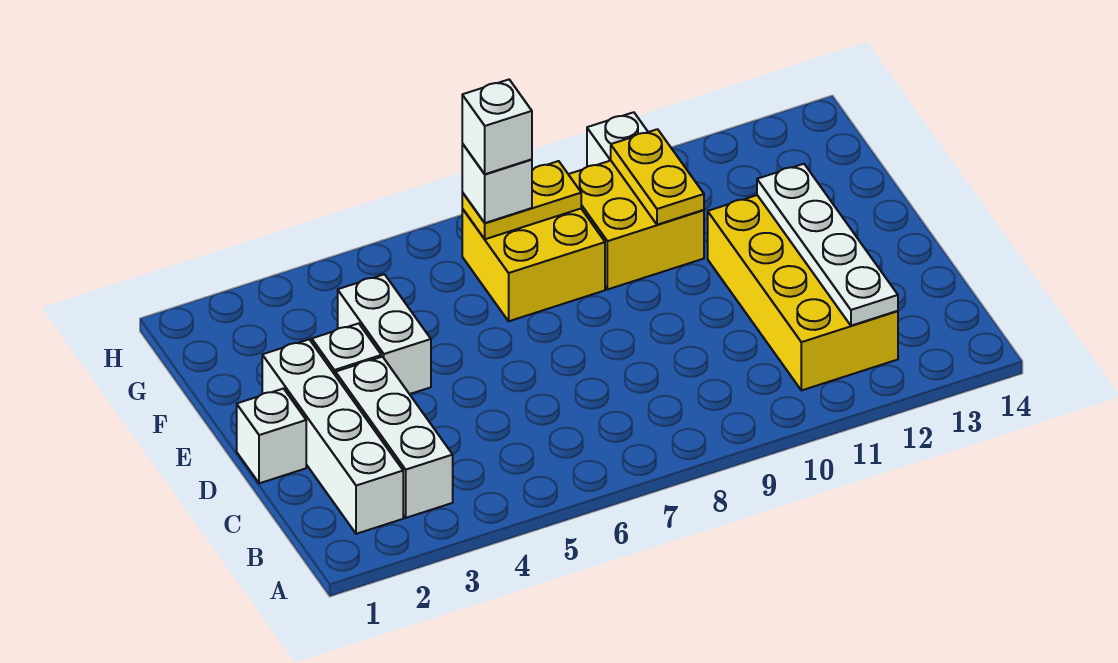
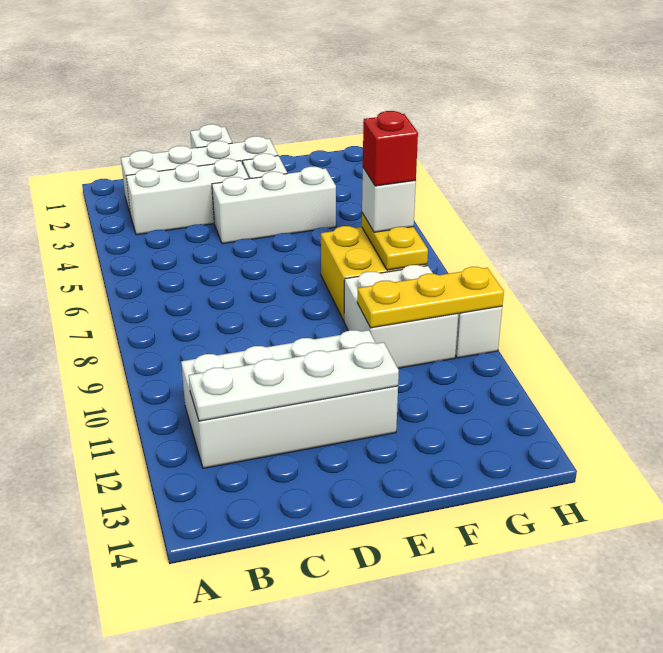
yellow 2x4 brick [708,195,898,390] -> white 2x4 brick [181,330,398,468]
white 1x2 brick [338,274,431,394] -> white 1x3 brick [212,167,336,244]
yellow 2x2 brick [568,161,704,290] -> white 2x2 brick [344,265,458,368]
yellow 1x2 plate [611,129,704,225] -> yellow 1x3 plate [357,267,504,328]
white 1x1 brick [462,80,532,174] -> red 1x1 brick [363,111,418,186]

